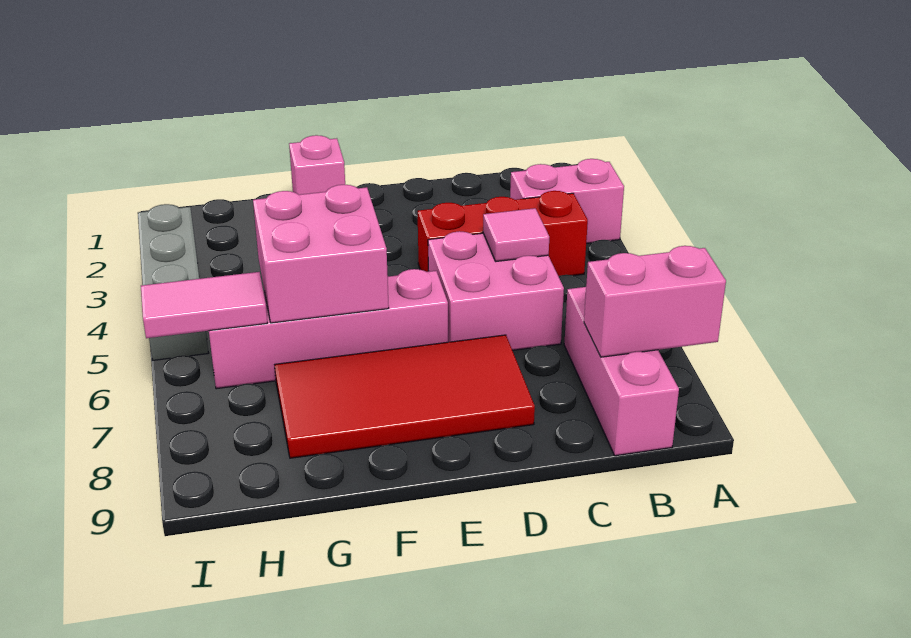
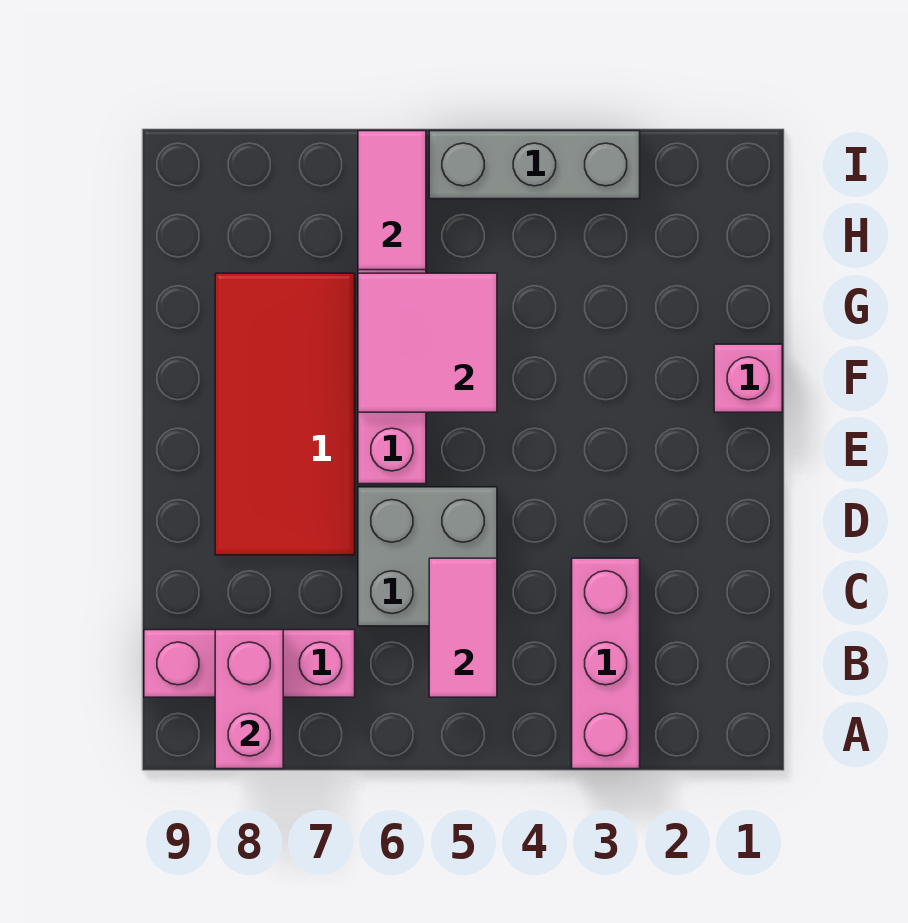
pink 1x2 brick [510,159,624,244] -> pink 1x3 brick [572,558,640,769]
red 1x3 brick [418,191,588,276] -> none
pink 2x2 brick [428,231,564,350] -> grey 2x2 brick [358,487,497,626]
pink 1x1 tile [483,208,549,261] -> pink 1x2 tile [429,558,497,697]
pink 2x2 brick [253,185,389,323] -> pink 2x2 tile [358,273,497,412]

